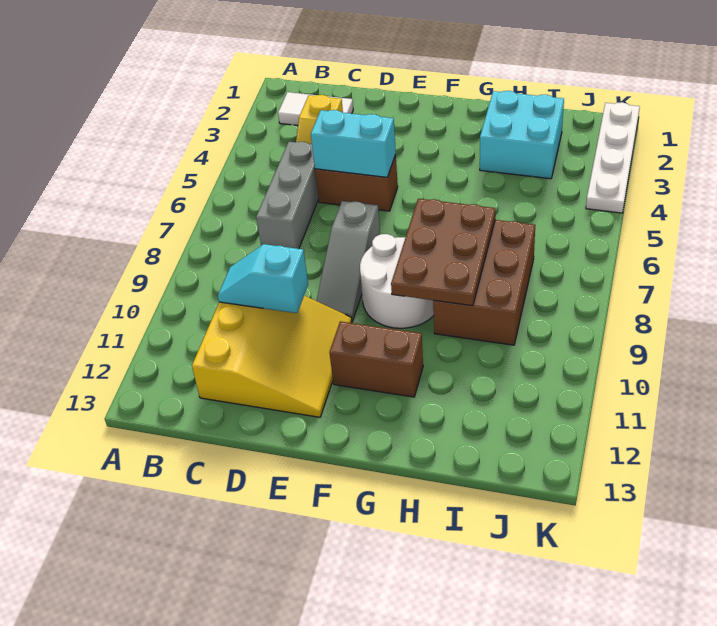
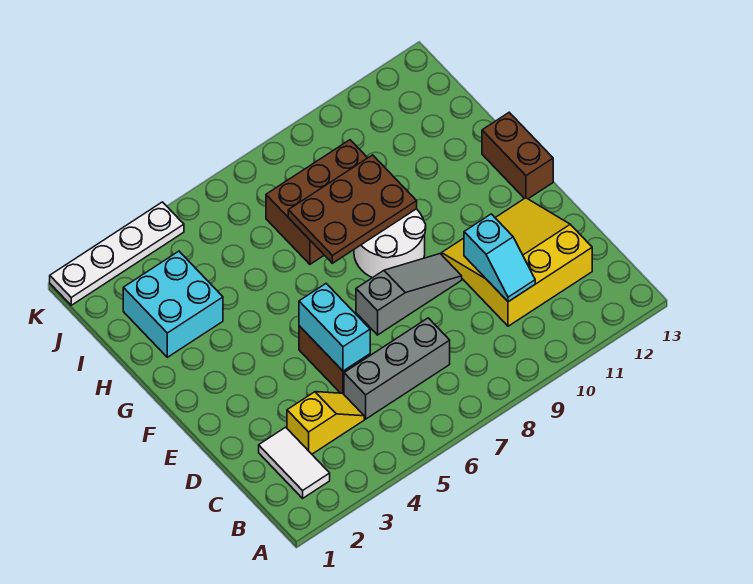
brown 1x2 brick [329,321,423,397] -> brown 1x2 brick moved to [482,113,553,199]

